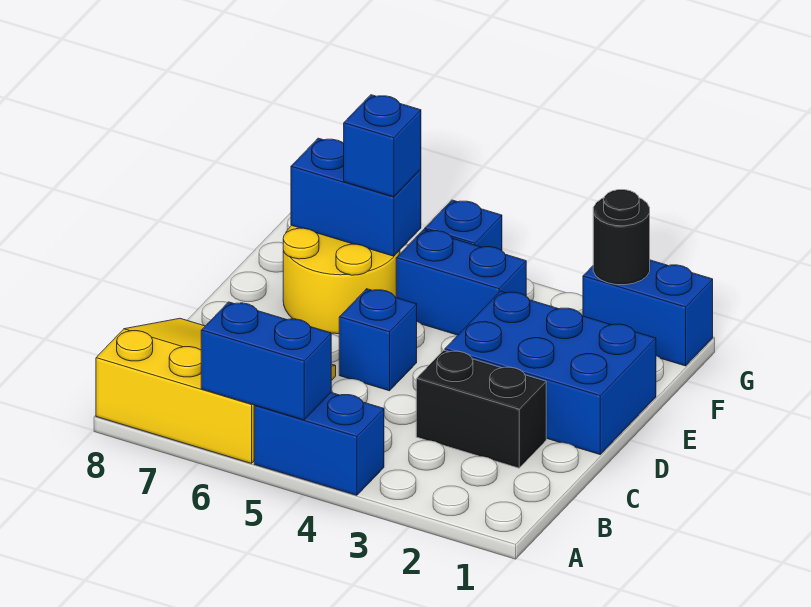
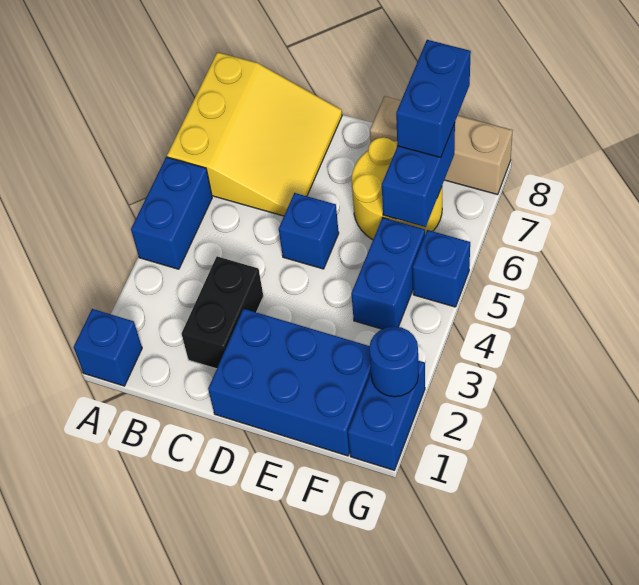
blue 1x2 brick [201,302,331,420] -> blue 1x2 brick moved to [396,40,471,157]
blue 2x3 brick [445,291,656,454] -> blue 2x3 brick turned to [208,309,371,456]
none -> tan 1x3 brick [370,96,513,195]
blue 1x1 brick [344,95,421,197] -> blue 1x1 brick moved to [74,309,142,386]
black 1x1 round brick [593,190,650,285] -> blue 1x1 round brick [369,326,419,397]

